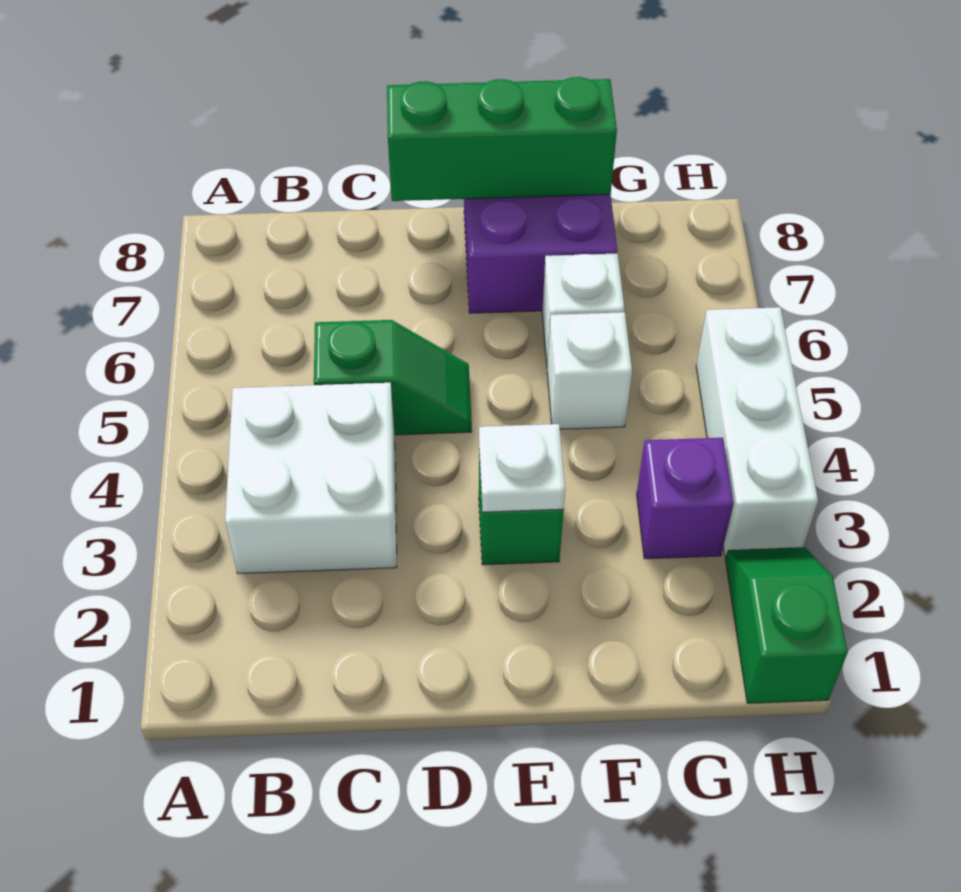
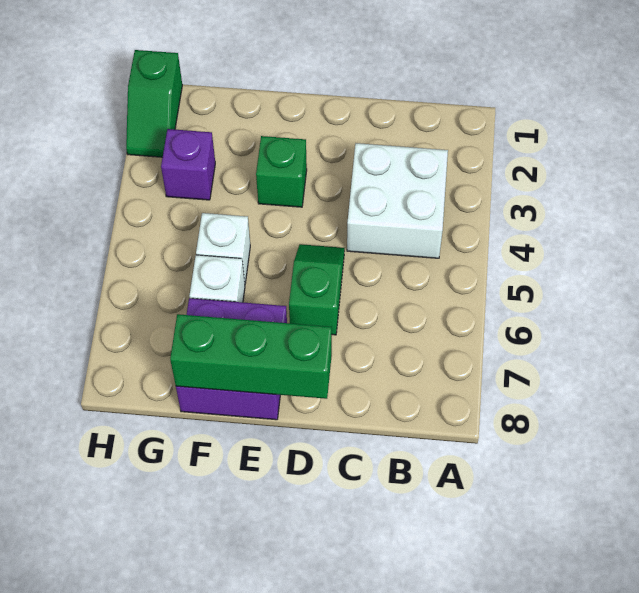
green 1x2 slope [314,320,472,435] -> green 1x2 slope turned to [289,244,345,335]
white 1x1 plate [479,424,565,512] -> none
white 1x3 brick [696,307,818,556] -> none

